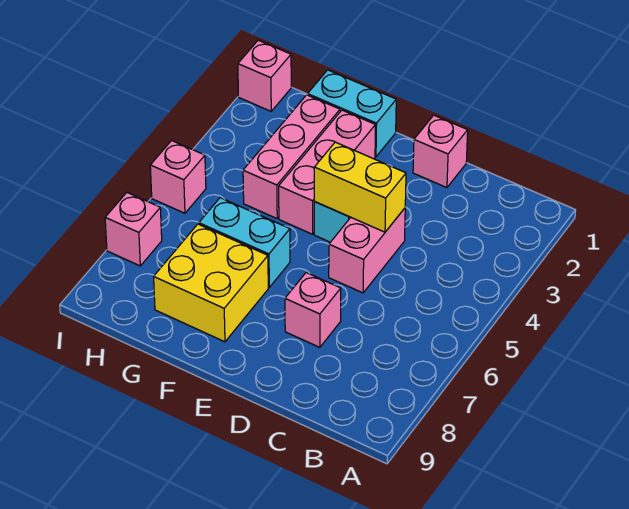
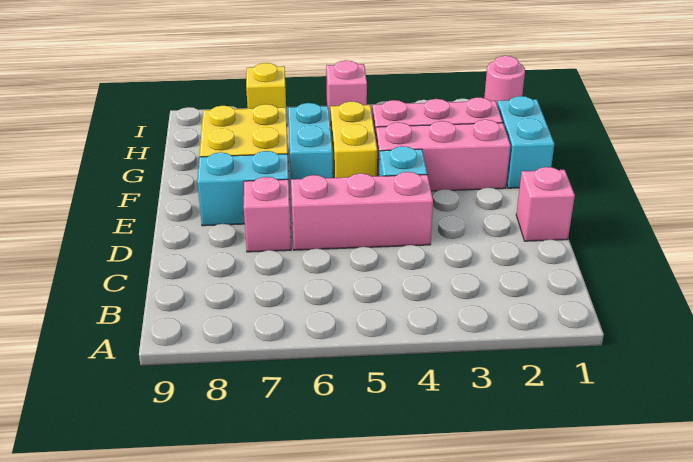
pink 1x2 brick [329,208,405,293] -> pink 1x3 brick [291,172,433,250]
yellow 1x2 brick [314,142,406,232] -> yellow 1x2 brick moved to [330,101,377,178]
none -> cyan 1x2 brick [197,151,290,226]
pink 1x1 brick [238,40,291,111] -> pink 1x1 round brick [484,56,525,103]
pink 1x1 brick [105,193,162,266] -> yellow 1x1 brick [246,63,287,117]

